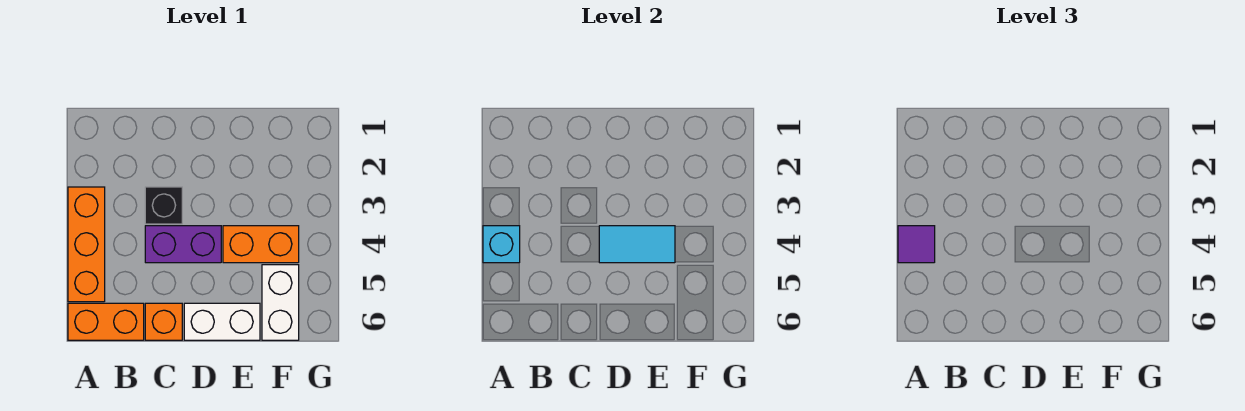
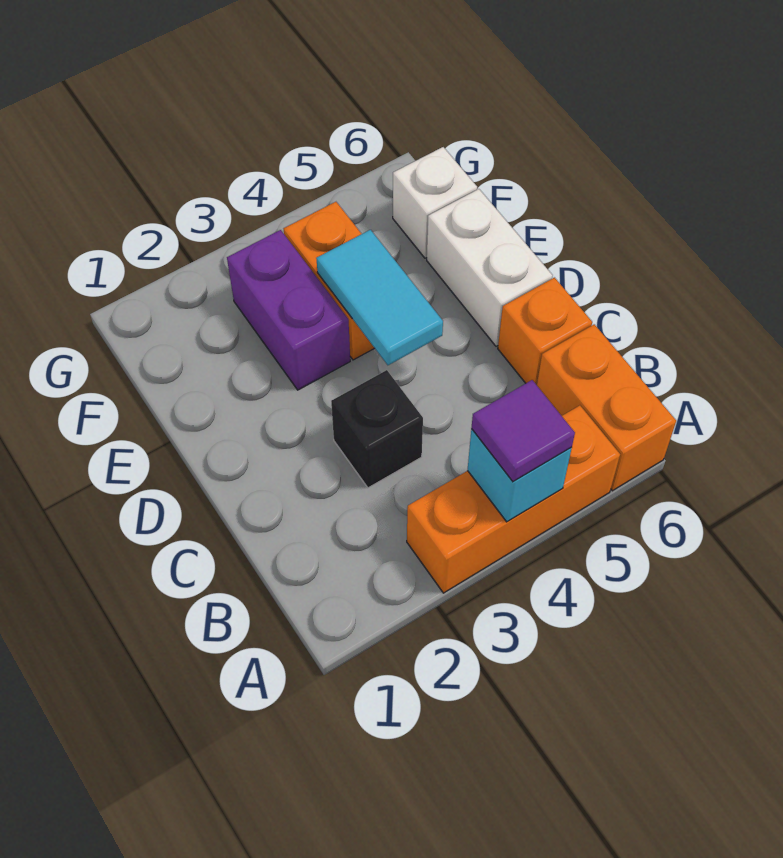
purple 1x2 brick [145,226,221,263] -> purple 1x2 brick moved to [227,230,350,390]
white 1x2 brick [262,265,299,340] -> white 1x1 brick [393,147,477,258]

